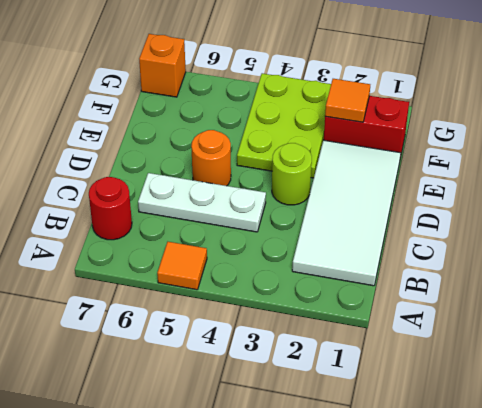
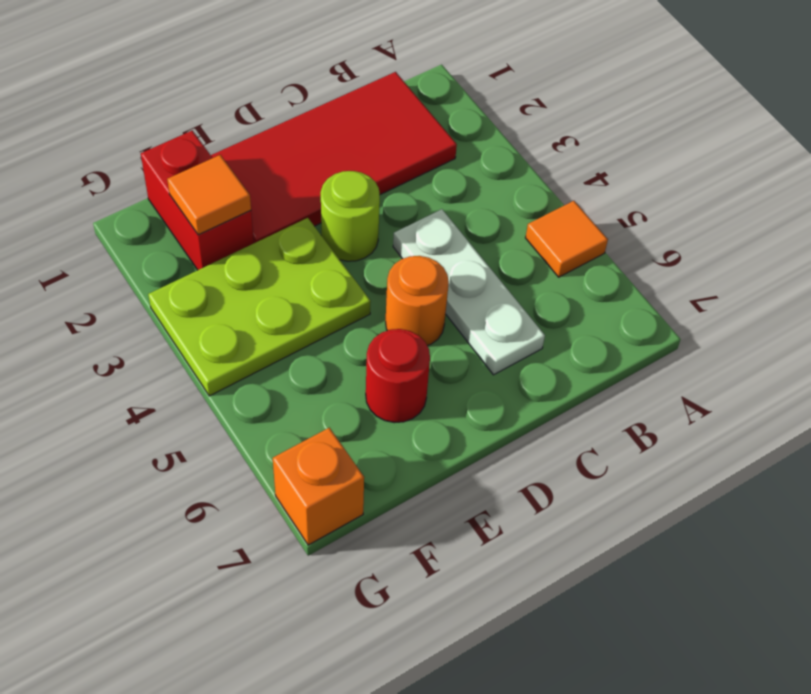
white 2x4 tile [292,140,401,286] -> red 2x4 tile [211,72,457,243]
red 1x1 round brick [89,177,132,240] -> red 1x1 round brick moved to [366,329,430,423]

